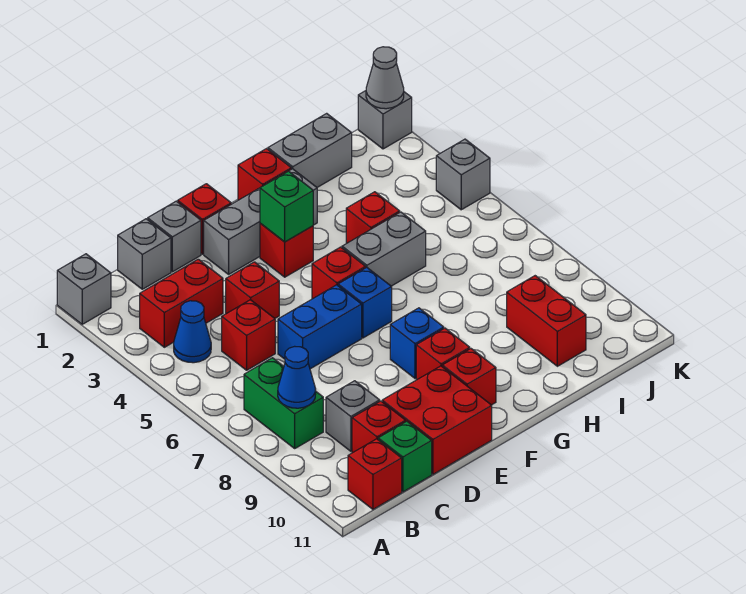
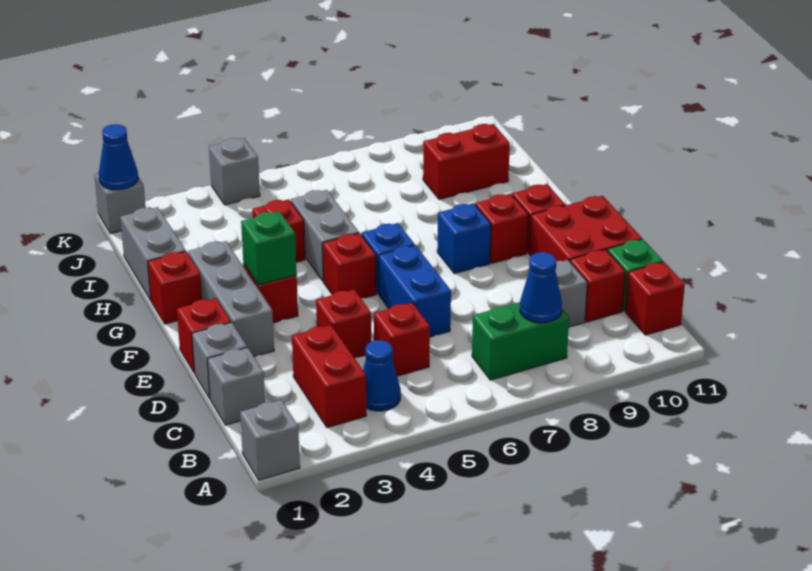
grey 1x1 cone [366,47,404,109] -> blue 1x1 cone [99,124,138,190]

